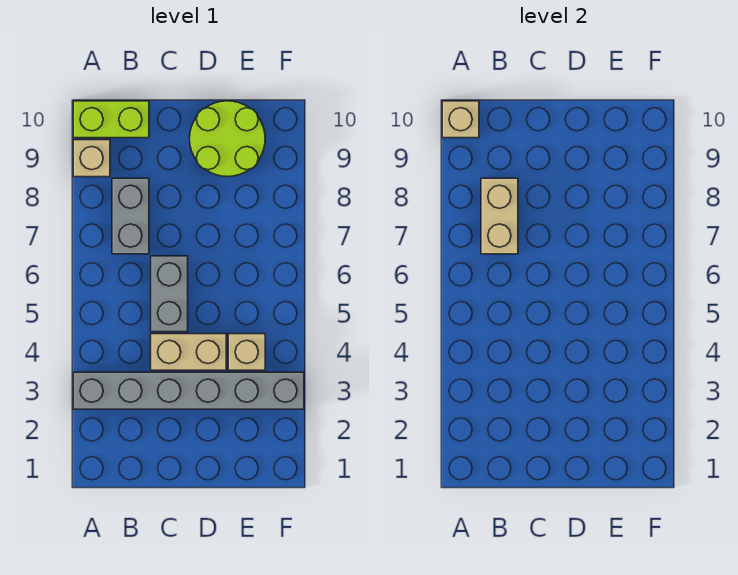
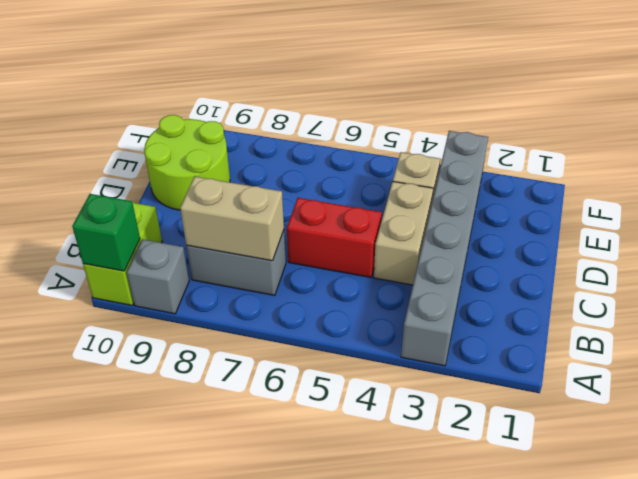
tan 1x1 brick [73,140,110,177] -> grey 1x1 brick [127,239,189,314]
tan 1x1 brick [442,101,479,138] -> green 1x1 brick [72,194,140,271]
grey 1x2 brick [151,256,188,332] -> red 1x2 brick [287,198,382,277]

